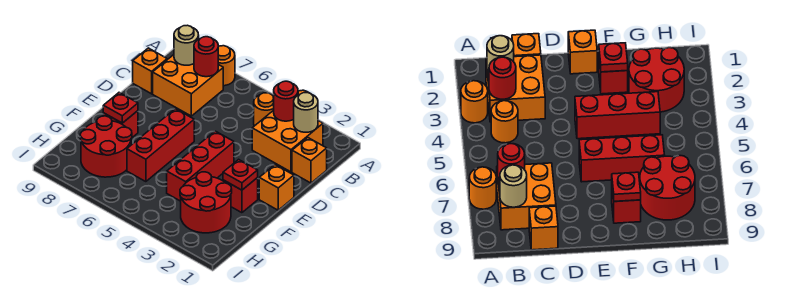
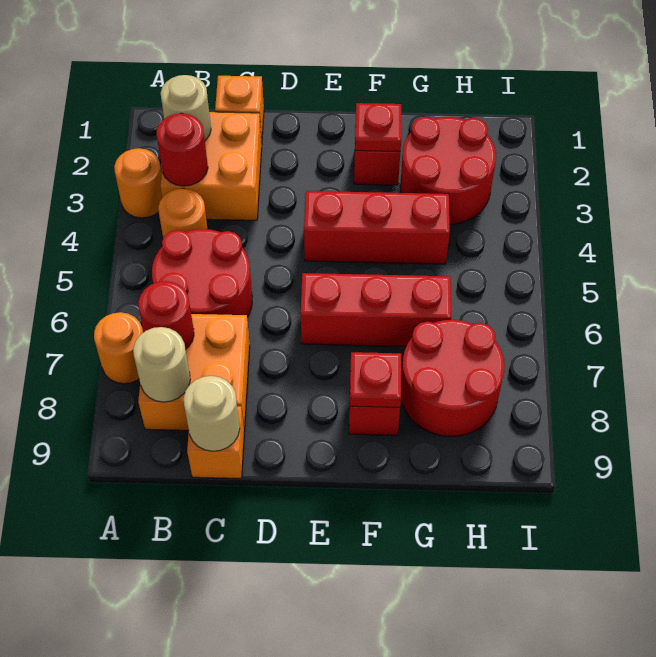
none -> red 2x2 round brick [152,229,252,318]
none -> tan 1x1 round brick [184,376,240,451]
orange 1x1 brick [259,165,294,210] -> none

